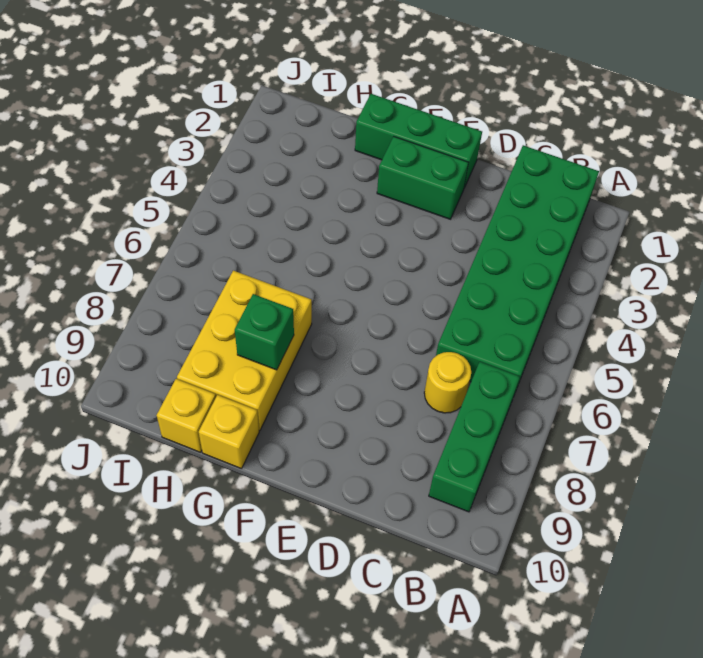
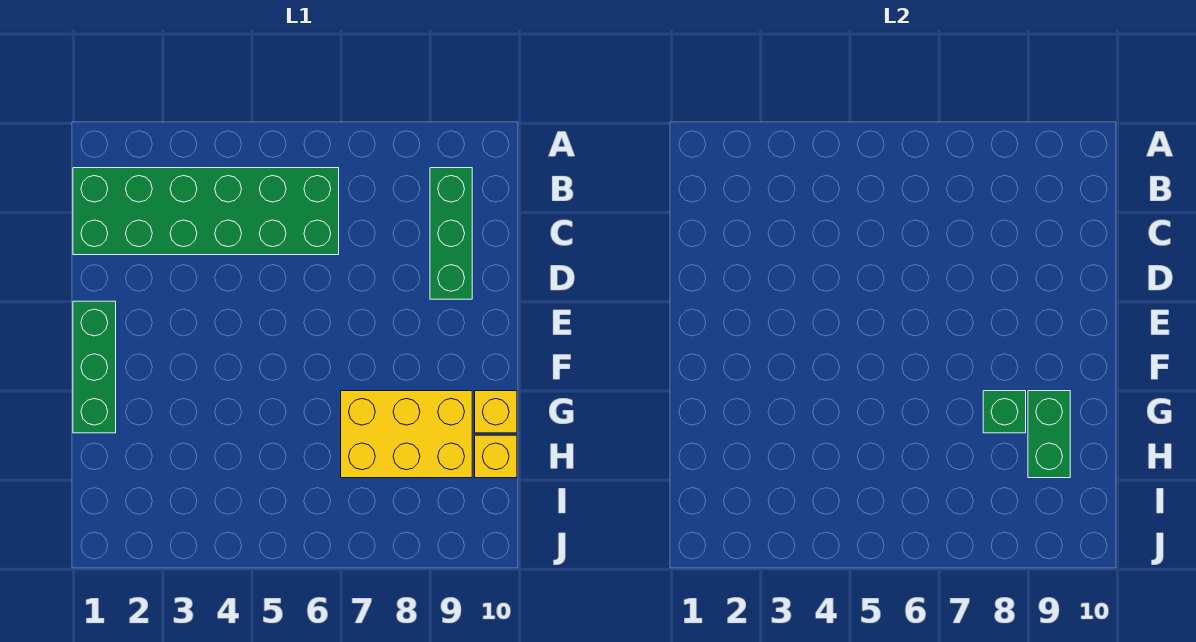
green 1x3 brick [429,362,520,512] -> green 1x3 brick turned to [430,168,472,299]
yellow 1x1 round brick [424,352,471,413] -> none
green 1x2 brick [377,137,469,219] -> green 1x2 brick moved to [1028,391,1070,478]

